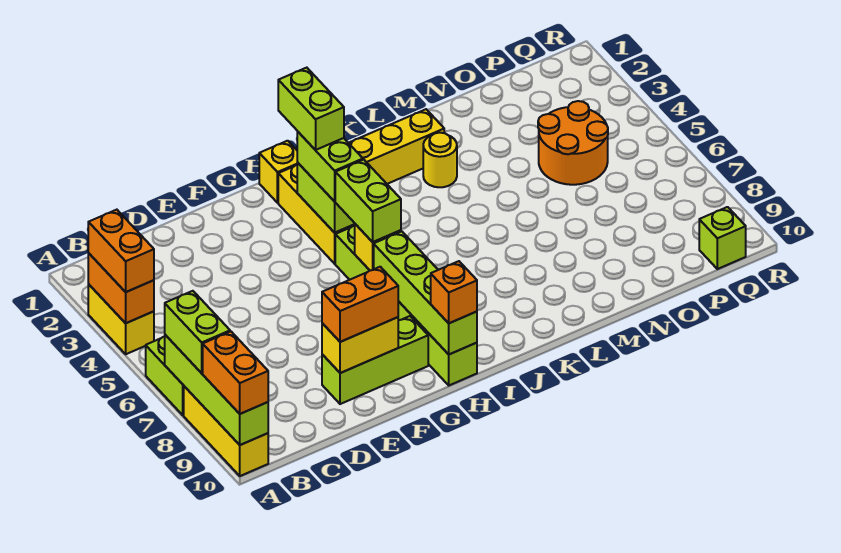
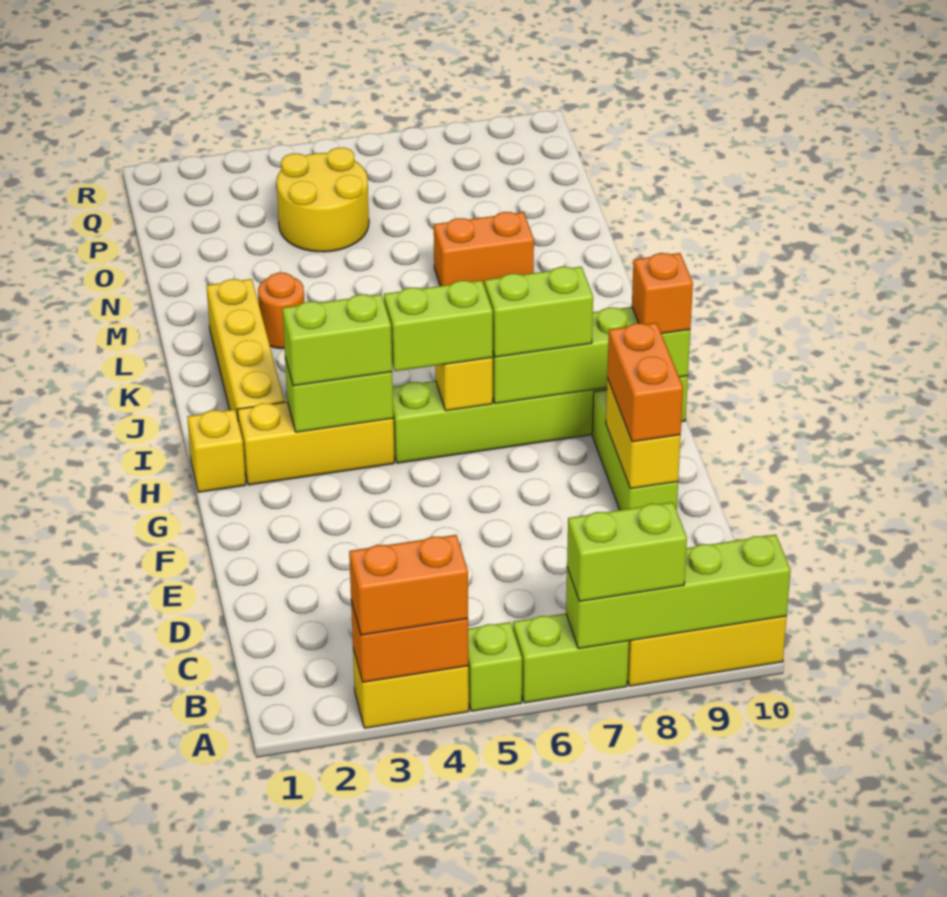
orange 1x2 brick [203,332,268,414] -> orange 1x2 brick moved to [434,212,534,286]
lime 1x2 brick [278,68,344,150] -> lime 1x2 brick moved to [484,267,593,357]
yellow 1x1 round brick [423,133,457,187] -> orange 1x1 round brick [258,273,304,349]
orange 2x2 round brick [538,101,608,185] -> yellow 2x2 round brick [277,148,369,252]
lime 1x1 brick [699,207,746,269] -> lime 1x1 brick moved to [468,622,522,711]

